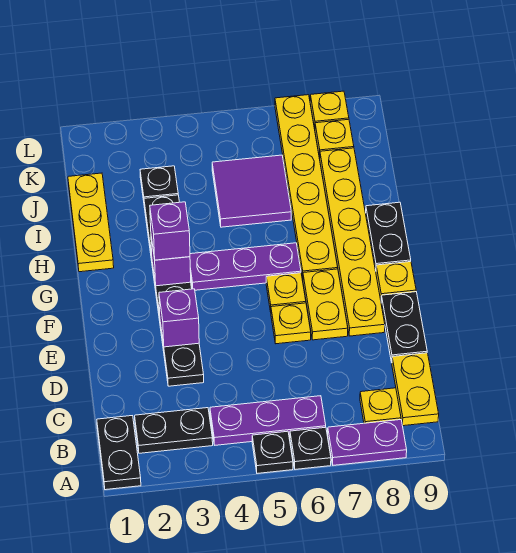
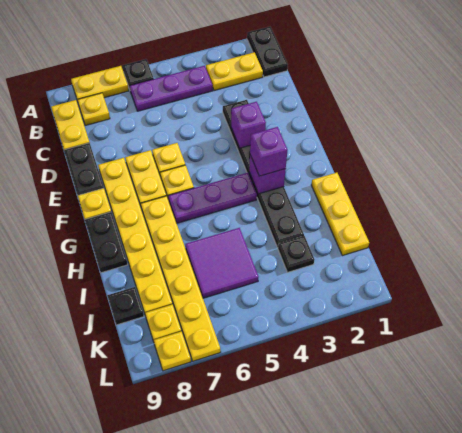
black 1x1 plate [252,431,293,473] -> black 1x1 plate moved to [107,287,144,325]
purple 1x2 plate [328,420,407,465] -> yellow 1x2 plate [71,66,129,101]
black 1x2 plate [135,408,213,453] -> yellow 1x2 plate [206,52,263,91]

